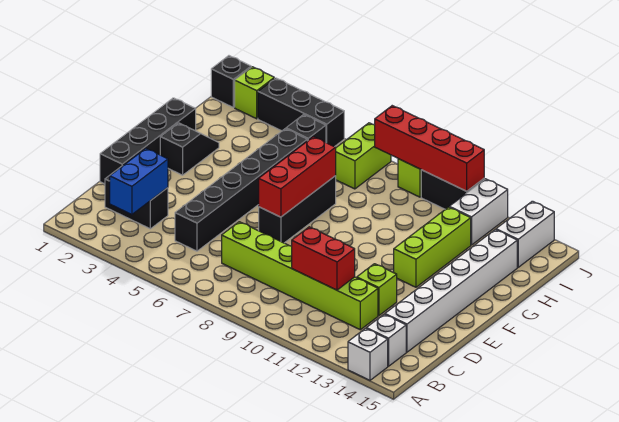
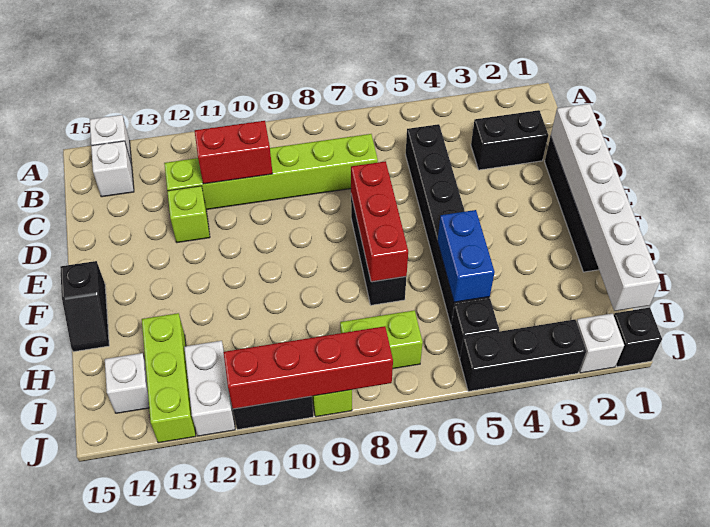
blue 1x2 brick [110,149,168,214] -> blue 1x2 brick moved to [438,210,495,302]
white 1x6 brick [385,230,517,352] -> white 1x6 brick moved to [551,104,660,311]
black 1x2 slope [160,123,219,175] -> black 1x2 slope moved to [60,261,109,352]
lime 1x3 brick [394,207,471,287] -> lime 1x3 brick moved to [142,313,196,443]
lime 1x2 brick [335,123,391,189] -> lime 1x2 brick turned to [340,310,423,369]
white 1x2 brick [496,201,554,267] -> white 1x1 brick [105,353,149,413]
lime 1x1 brick [235,67,274,119] -> white 1x1 brick [576,313,624,373]

